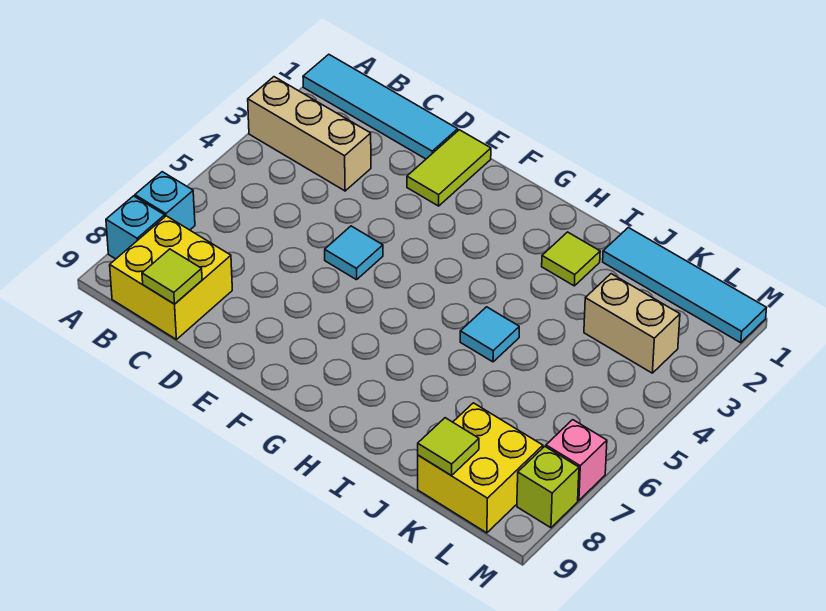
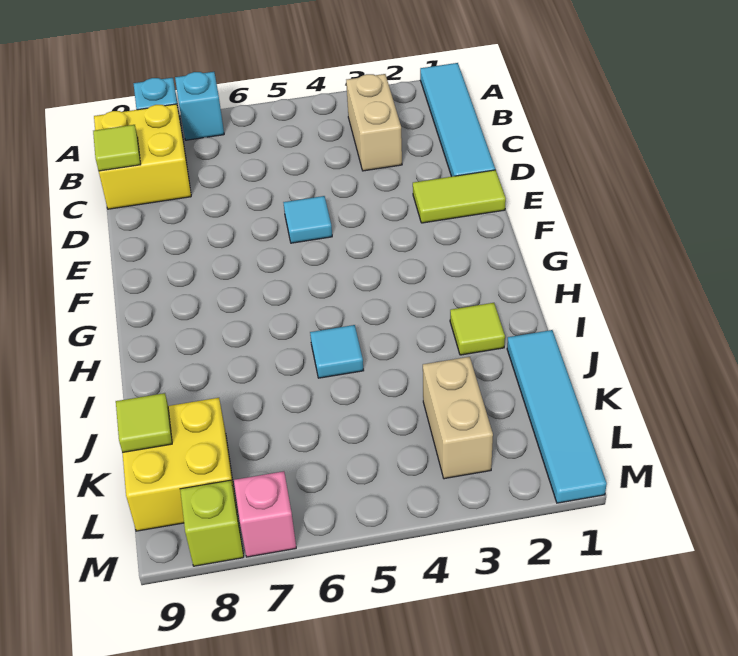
tan 1x3 brick [248,77,371,191] -> tan 1x2 brick [346,74,402,171]

